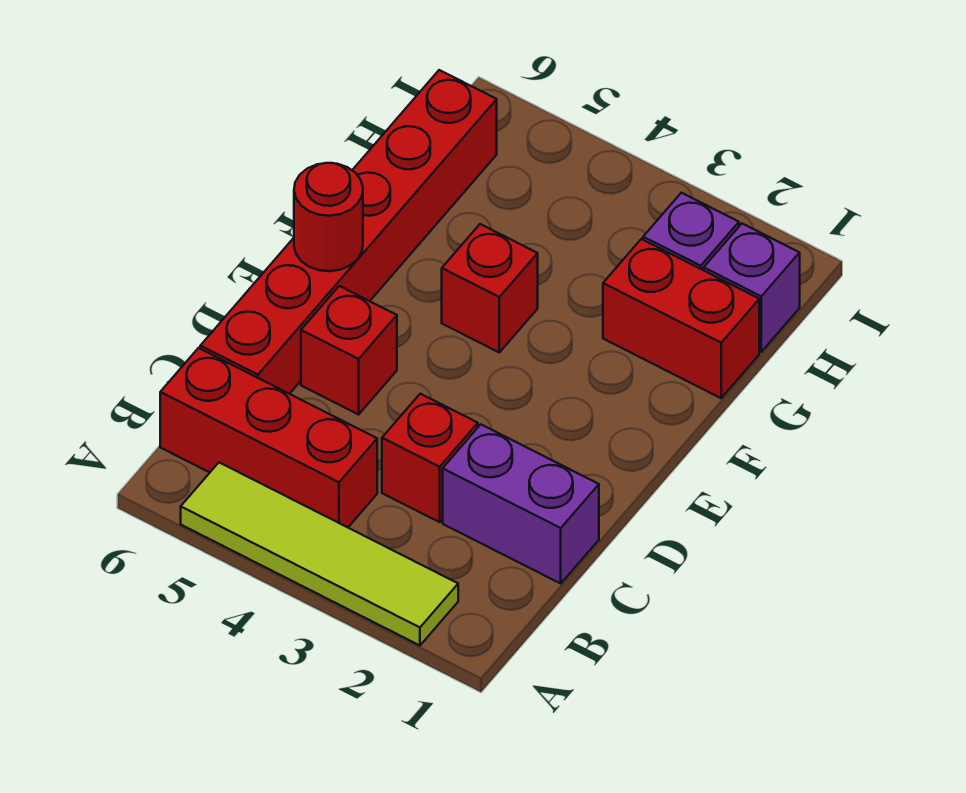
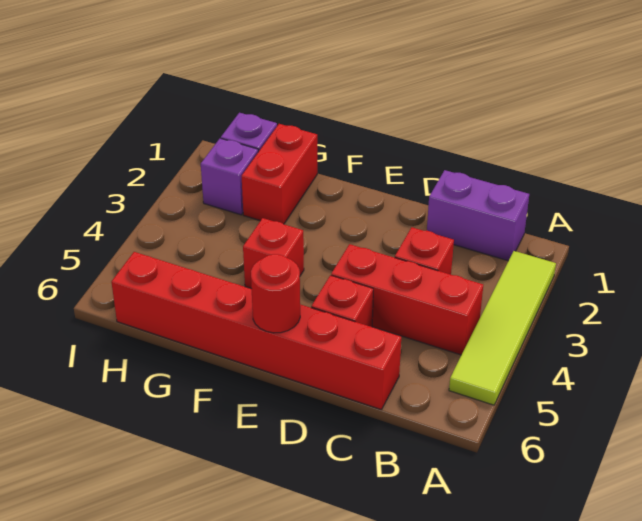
red 1x3 brick [160,348,377,527] -> red 1x3 brick turned to [331,244,483,355]
purple 1x2 brick [443,425,599,583] -> purple 1x2 brick turned to [427,170,529,261]

